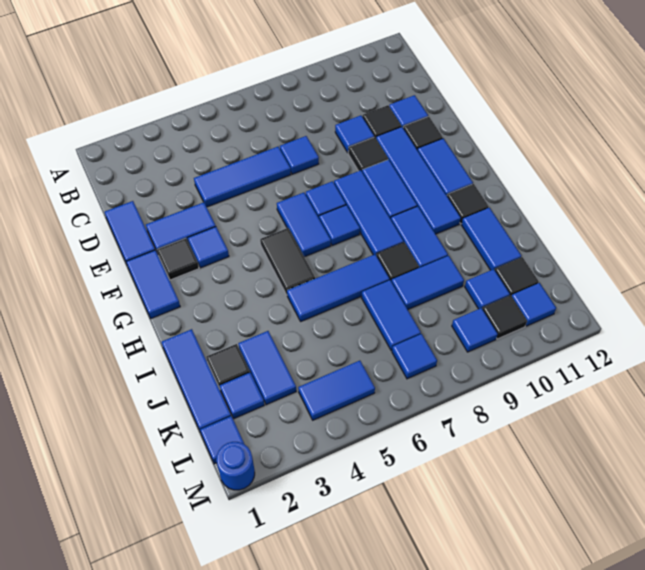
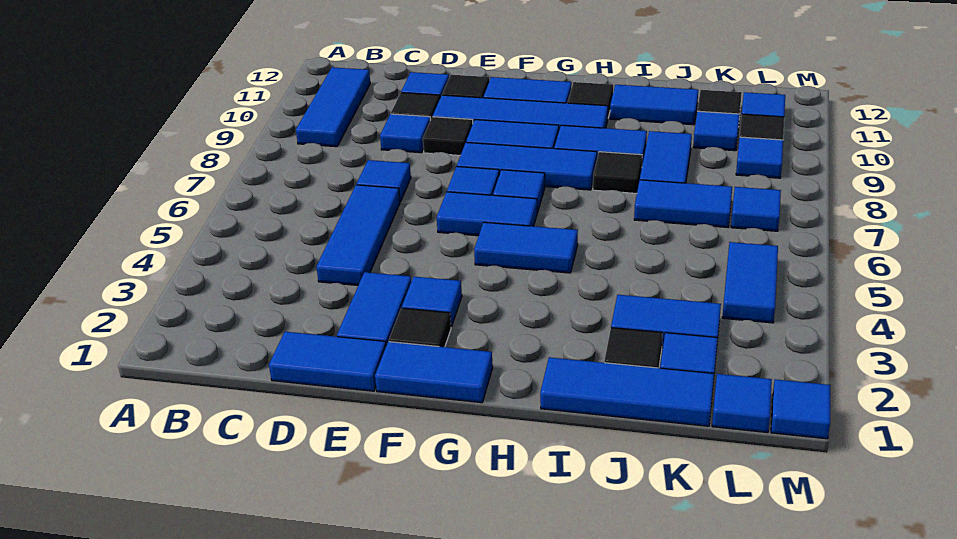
black 1x2 tile [260,228,315,295] -> blue 1x2 tile [474,222,578,273]
blue 1x3 tile [287,254,389,321] -> blue 1x3 tile moved to [296,67,370,147]
blue 1x1 round brick [216,442,255,490] -> blue 1x1 tile [771,379,830,439]

